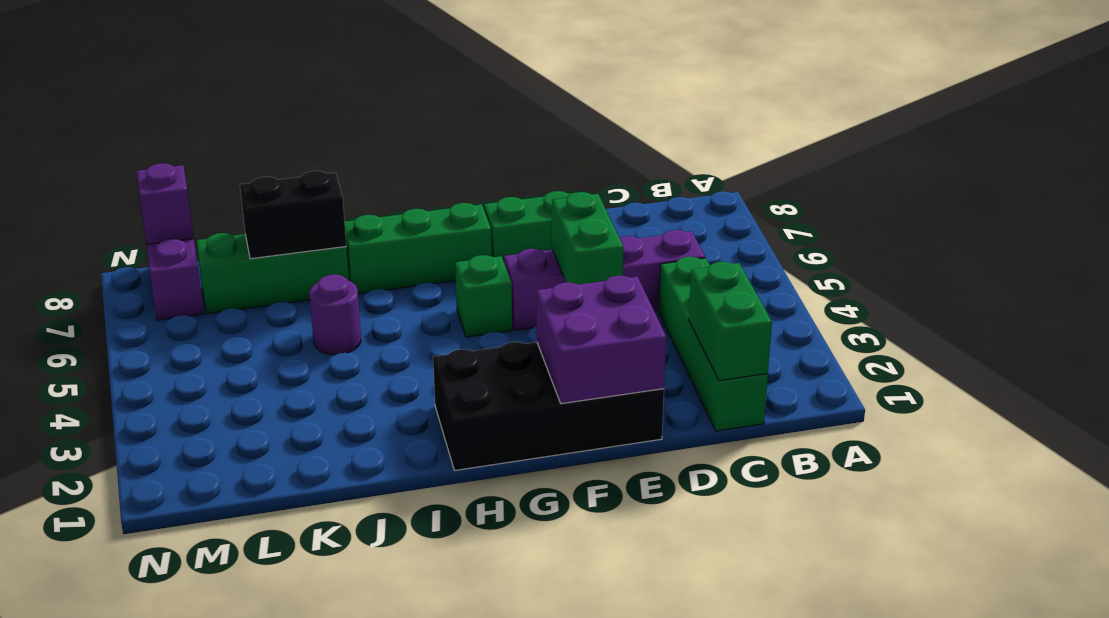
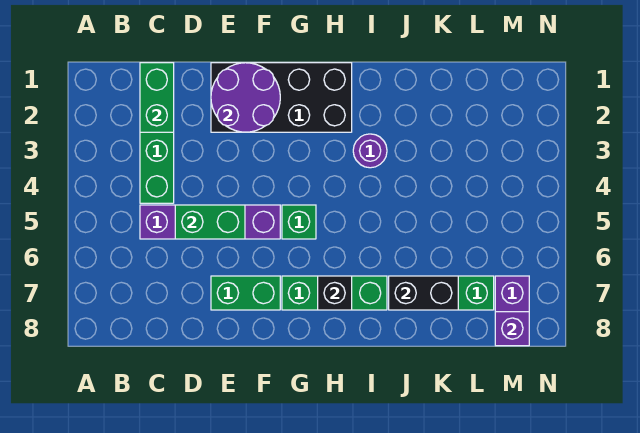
purple 2x2 brick [536,276,666,404] -> purple 2x2 round brick [211,63,280,132]
green 1x2 brick [552,192,623,285] -> green 1x2 brick turned to [175,205,245,239]
none -> black 1x1 brick [318,276,352,310]
purple 1x1 round brick [309,274,361,355] -> purple 1x1 round brick moved to [353,134,387,168]

